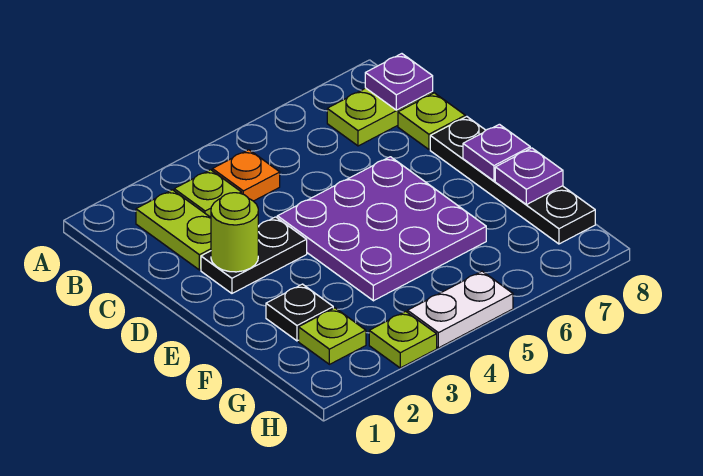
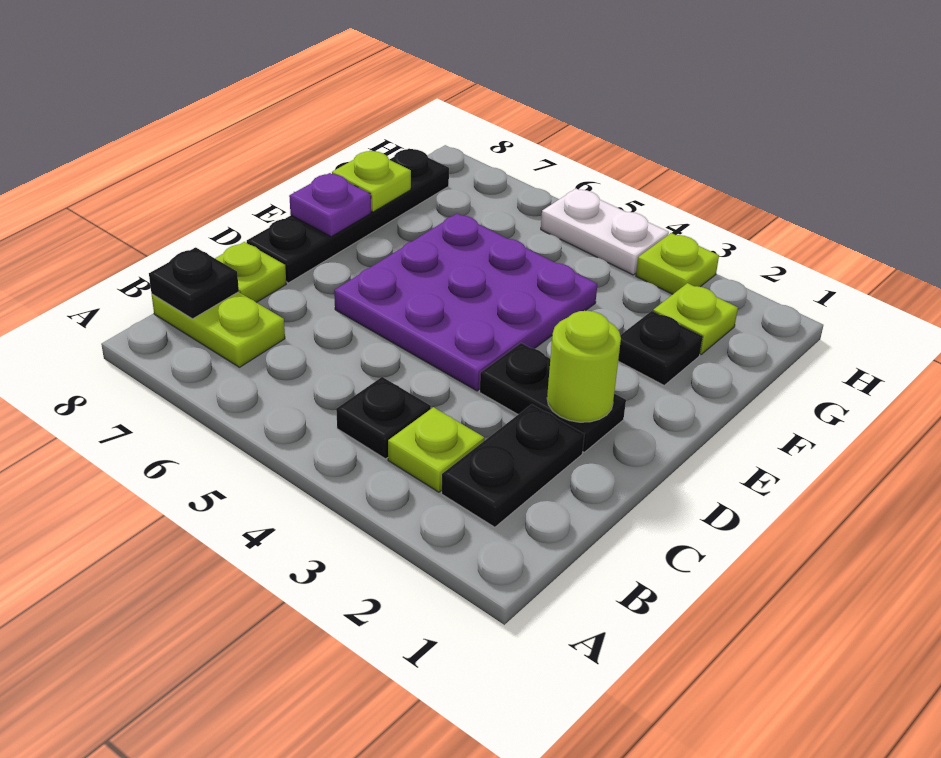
lime 1x2 plate [136,190,211,270] -> black 1x2 plate [442,404,584,527]
orange 1x1 plate [212,150,280,201] -> black 1x1 plate [336,377,431,459]
purple 1x1 plate [365,54,433,110] -> black 1x1 plate [149,247,239,319]
purple 1x1 plate [495,148,563,205] -> lime 1x1 plate [332,150,411,212]

